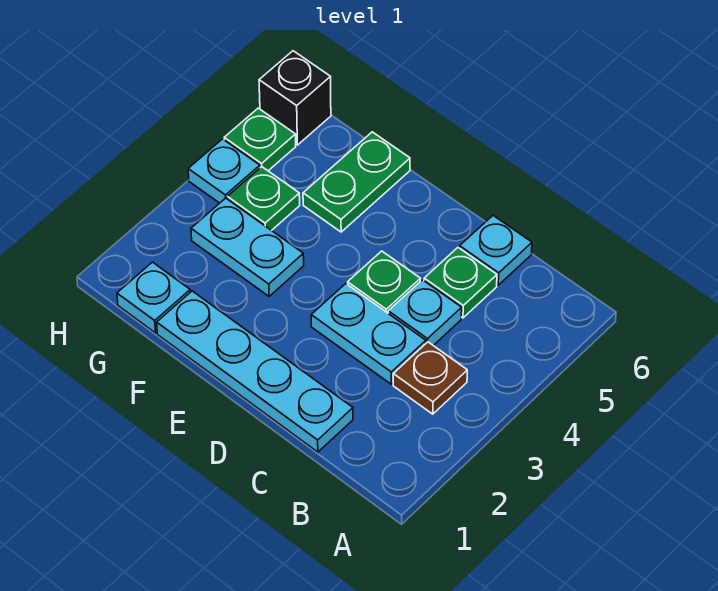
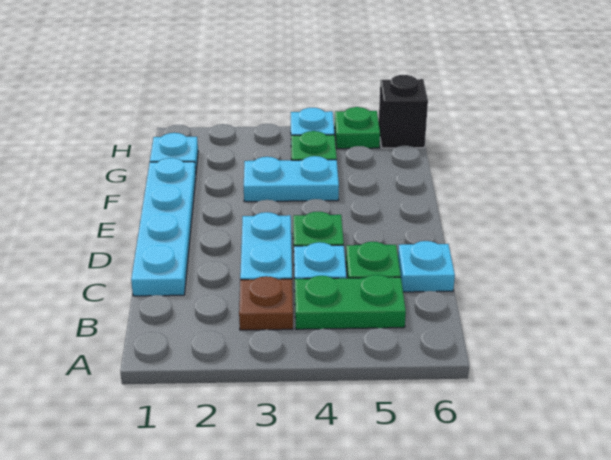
cyan 1x2 plate [191,198,304,296] -> cyan 1x2 plate turned to [244,156,339,202]
green 1x2 plate [303,132,410,232] -> green 1x2 plate moved to [295,275,406,329]

